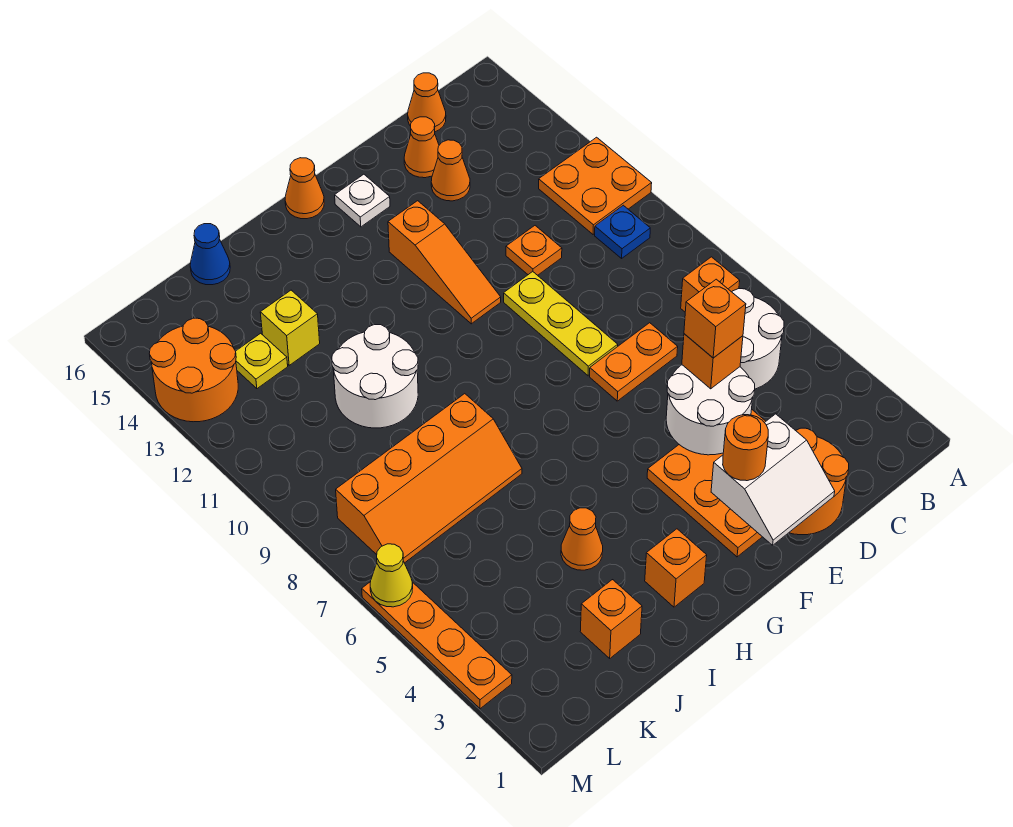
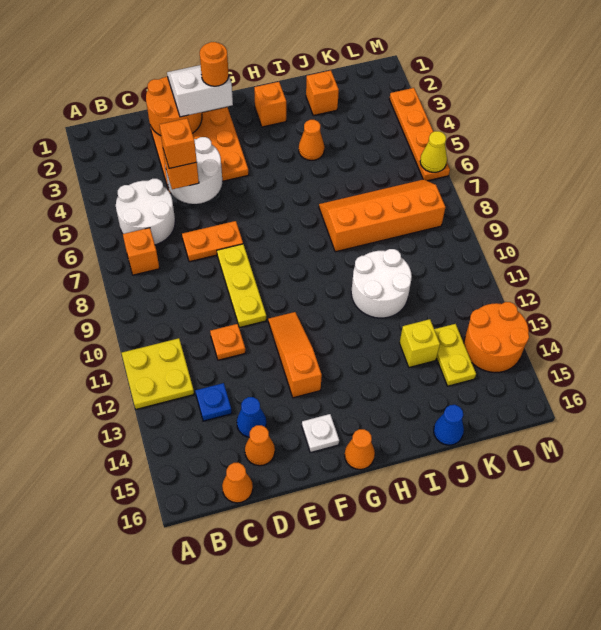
orange 2x2 plate [539,137,652,234] -> yellow 2x2 plate [122,338,194,409]
blue 1x1 plate [595,205,650,258] -> blue 1x1 plate moved to [195,383,232,421]
orange 1x1 cone [431,140,470,201] -> blue 1x1 cone [237,397,266,437]
yellow 1x1 plate [236,333,288,389] -> yellow 1x2 plate [434,324,476,386]

